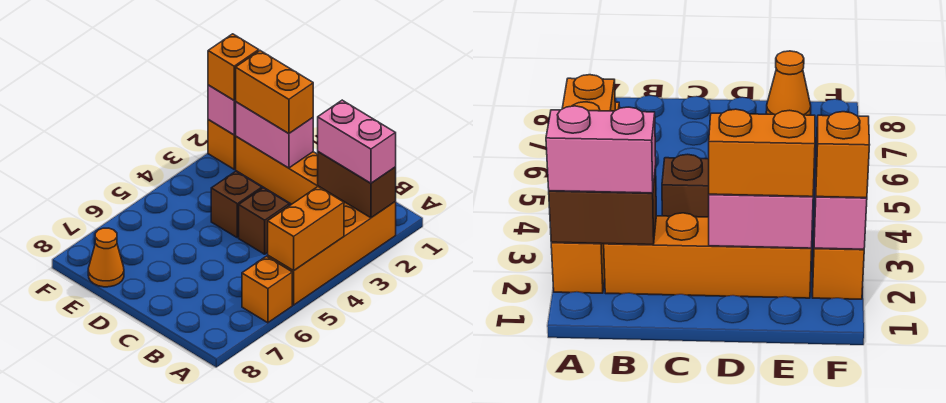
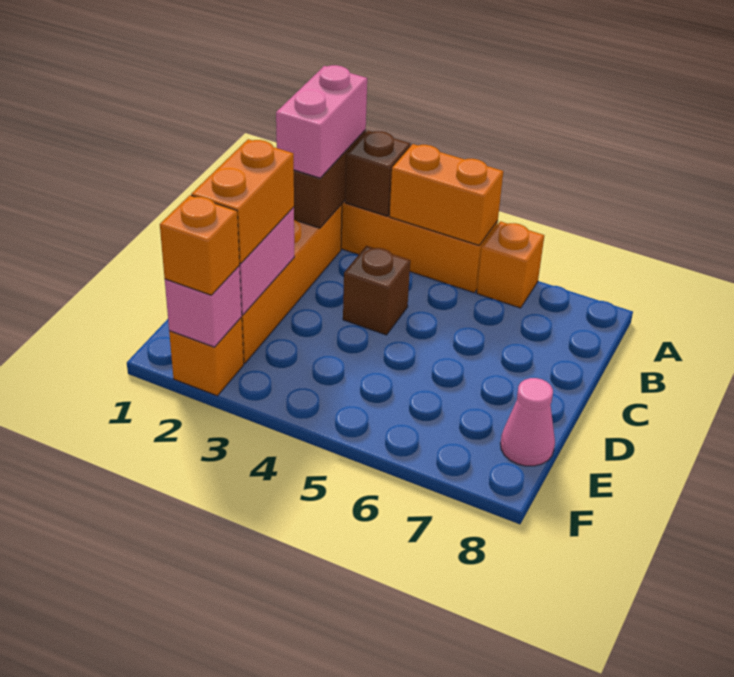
brown 1x1 brick [211,171,262,238] -> brown 1x1 brick moved to [345,131,410,216]
orange 1x1 cone [88,228,124,287] -> pink 1x1 cone [500,378,555,466]

